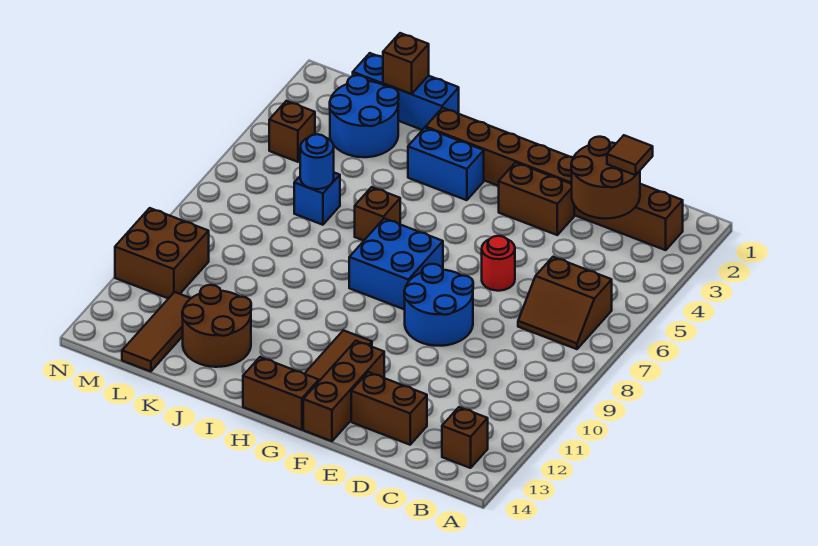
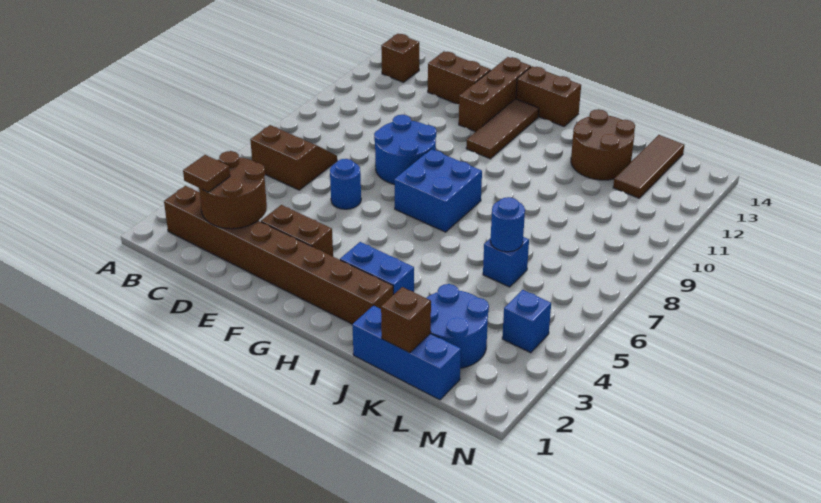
red 1x1 round brick [482,236,515,291] -> blue 1x1 round brick [330,159,361,209]
brown 1x1 brick [355,187,400,241] -> none
brown 1x1 brick [269,101,315,162] -> blue 1x1 brick [502,290,551,353]
brown 2x2 brick [115,208,209,299] -> none

